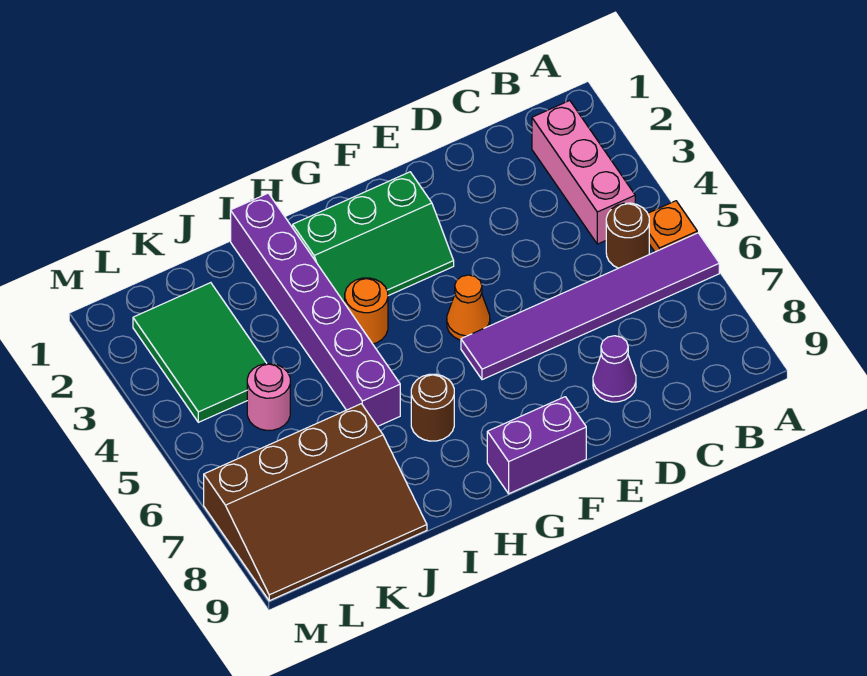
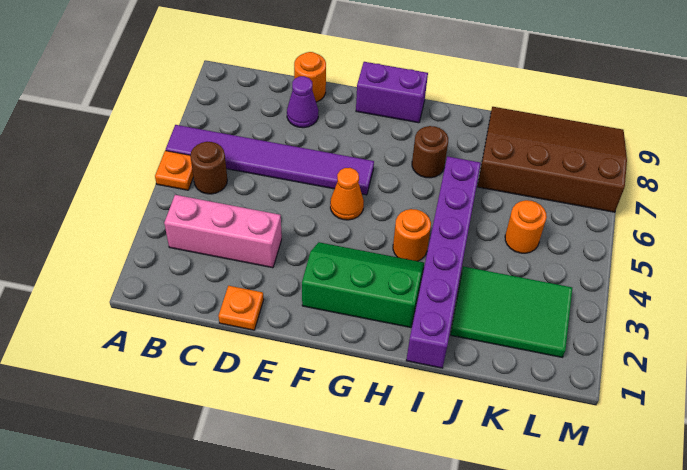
pink 1x3 brick [532,101,635,244] -> pink 1x3 brick turned to [164,195,282,268]
none -> orange 1x1 plate [218,286,264,330]
none -> orange 1x1 round brick [294,52,326,102]
green 2x3 tile [133,283,267,422] -> green 2x3 tile turned to [451,267,572,357]
pink 1x1 round brick [247,364,290,430] -> orange 1x1 round brick [505,200,547,253]

